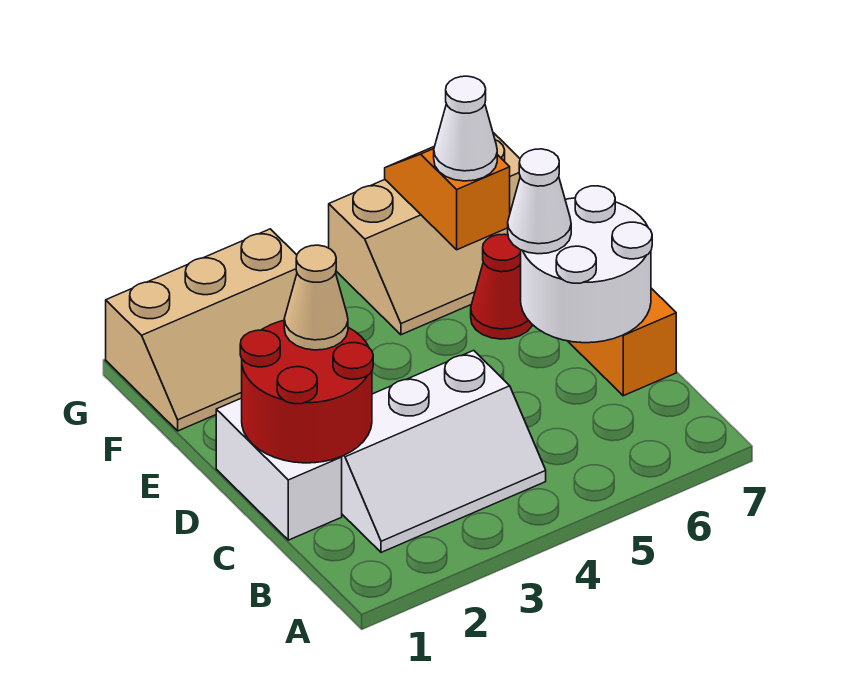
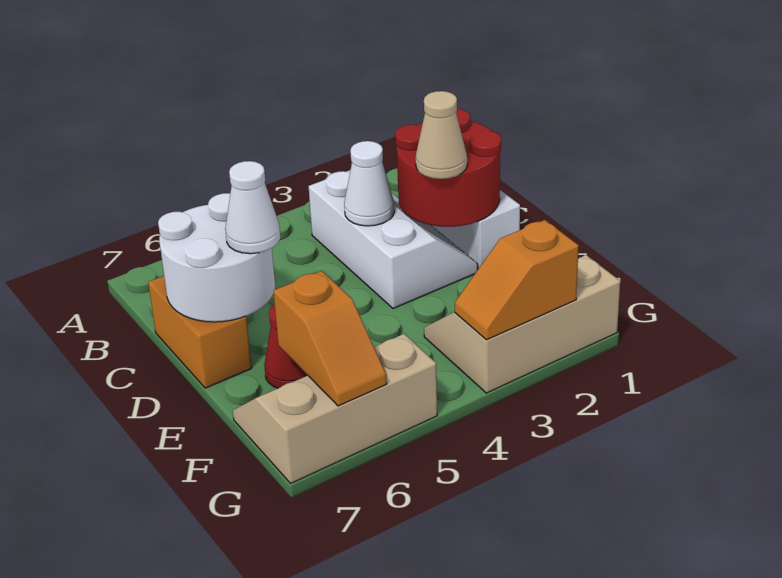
white 2x3 slope [341,350,546,552] -> white 2x3 slope turned to [309,170,478,309]
white 1x1 cone [434,76,497,181] -> white 1x1 cone moved to [344,141,394,226]
none -> orange 1x2 slope [455,220,579,340]

